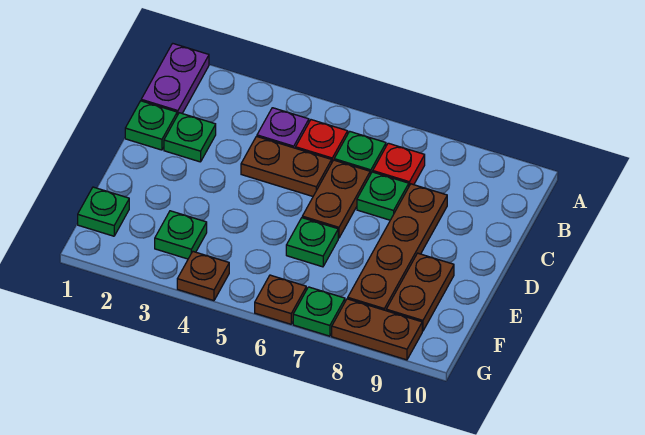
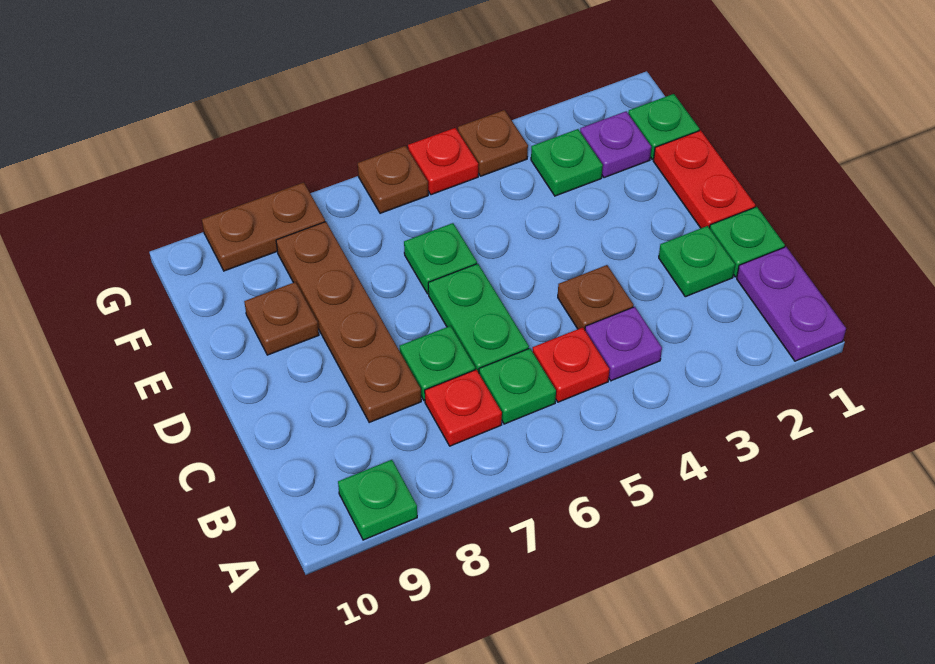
brown 1x2 plate [241,136,332,196] -> brown 1x1 plate [558,265,633,330]
brown 1x2 plate [302,160,370,238] -> green 1x2 plate [428,264,529,373]
none -> red 1x2 plate [653,130,755,228]
brown 1x2 plate [386,253,454,331] -> brown 1x1 plate [244,282,319,355]
none -> purple 1x1 plate [580,111,651,178]
none -> red 1x1 plate [408,128,478,195]
green 1x1 plate [293,287,345,336] -> green 1x1 plate moved to [338,460,417,540]

